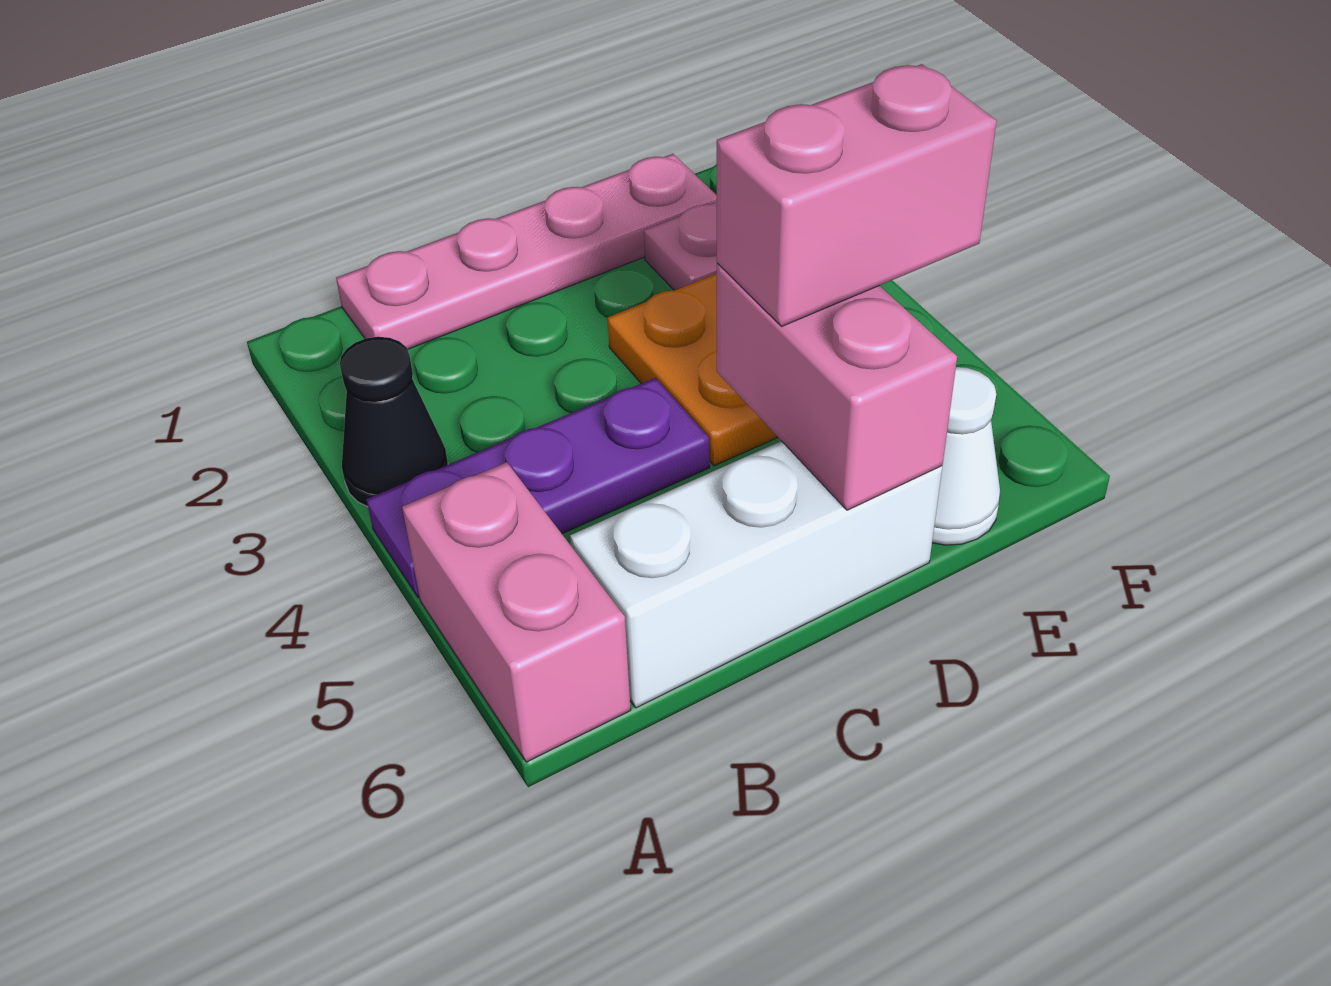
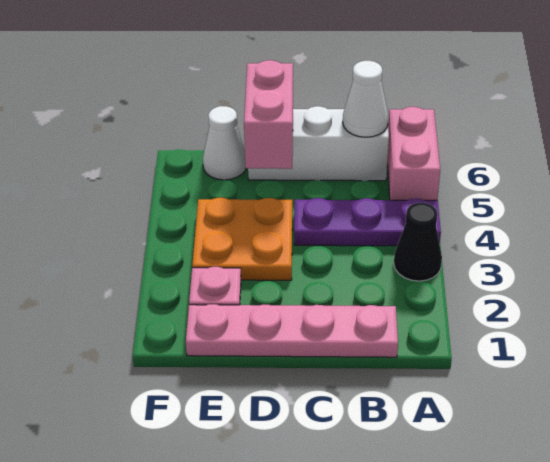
none -> white 1x1 cone [343,61,388,137]
pink 1x2 brick [717,64,996,327] -> none

